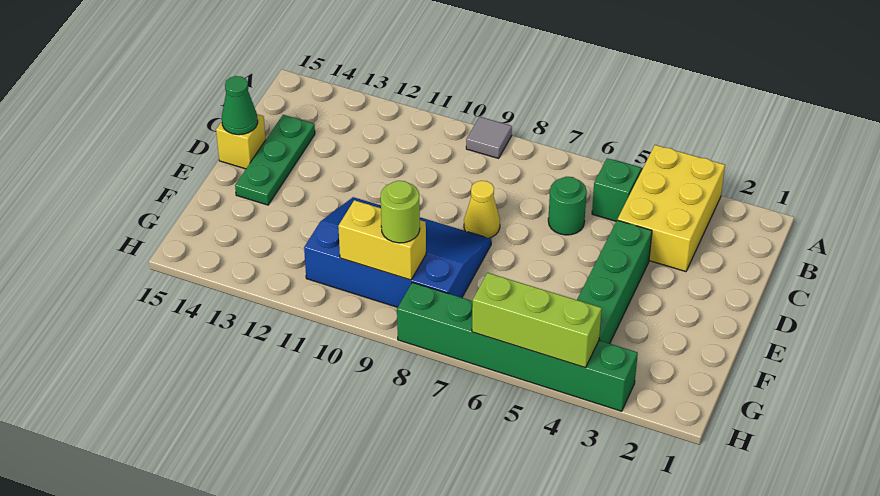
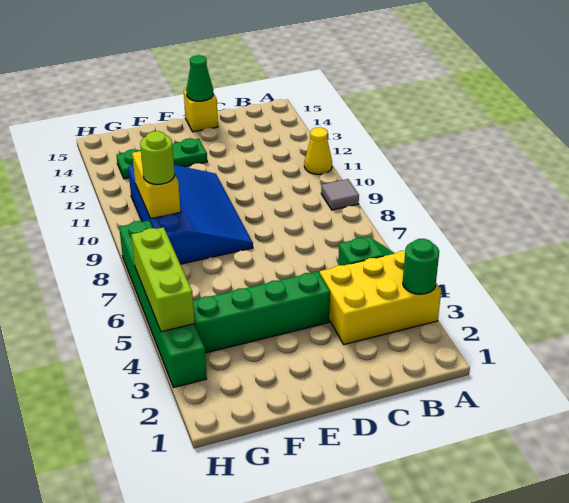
green 1x1 round brick [548,177,587,235] -> green 1x1 round brick moved to [403,239,439,294]
green 1x3 plate [235,115,315,205] -> green 1x3 plate moved to [116,138,207,179]
yellow 1x1 cone [464,181,500,238] -> yellow 1x1 cone moved to [304,127,332,174]

